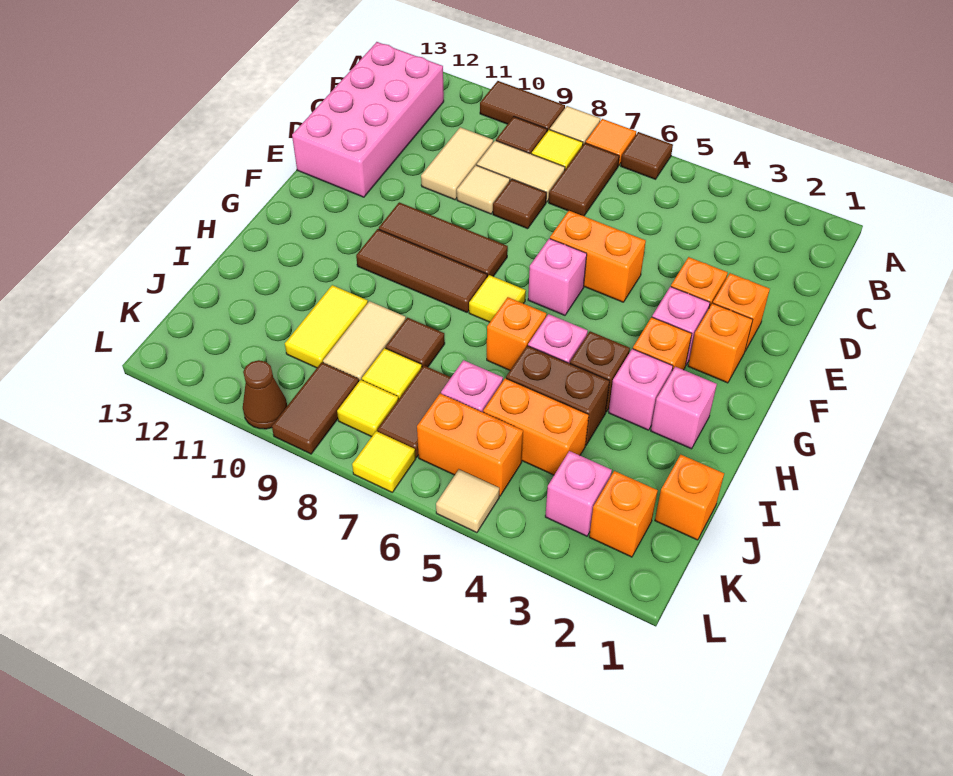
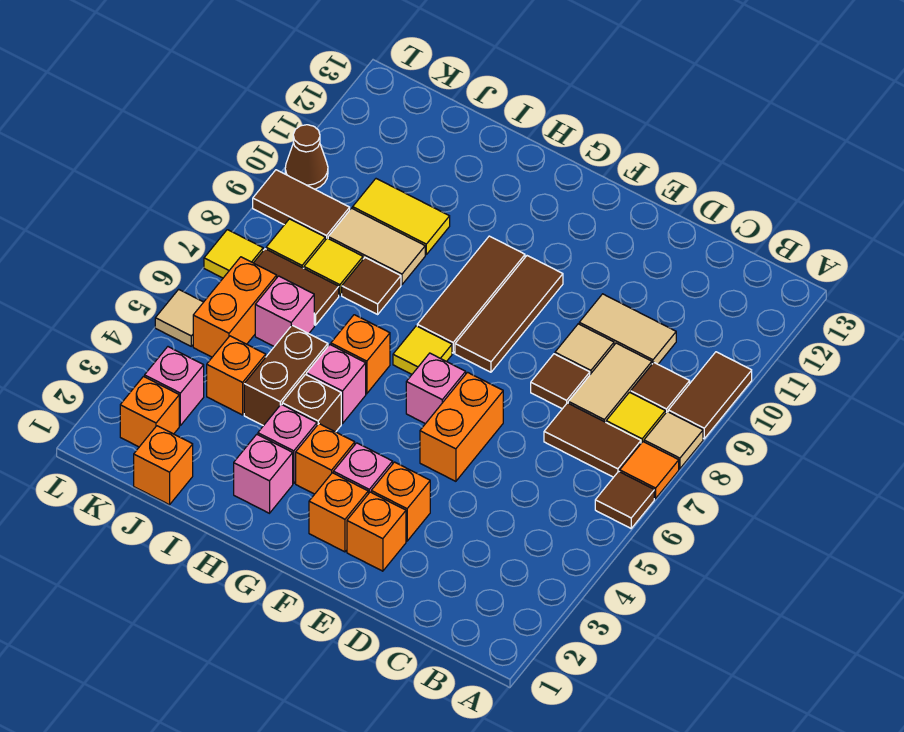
pink 2x4 brick [292,42,444,197] -> none
orange 1x2 brick [483,378,589,475] -> orange 1x1 brick [207,336,266,415]

